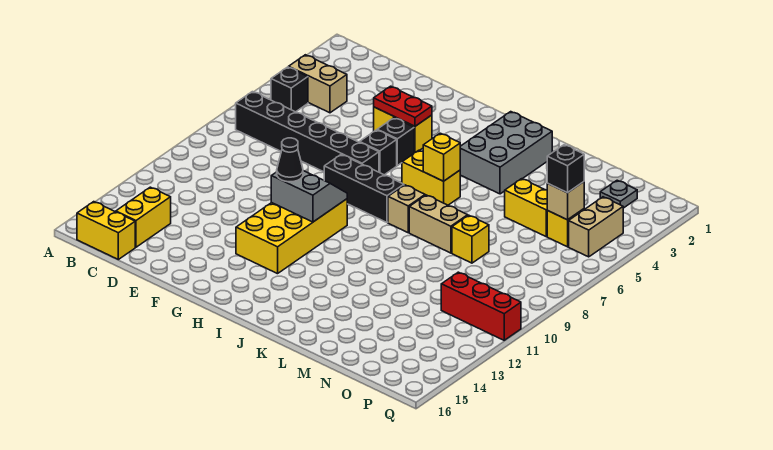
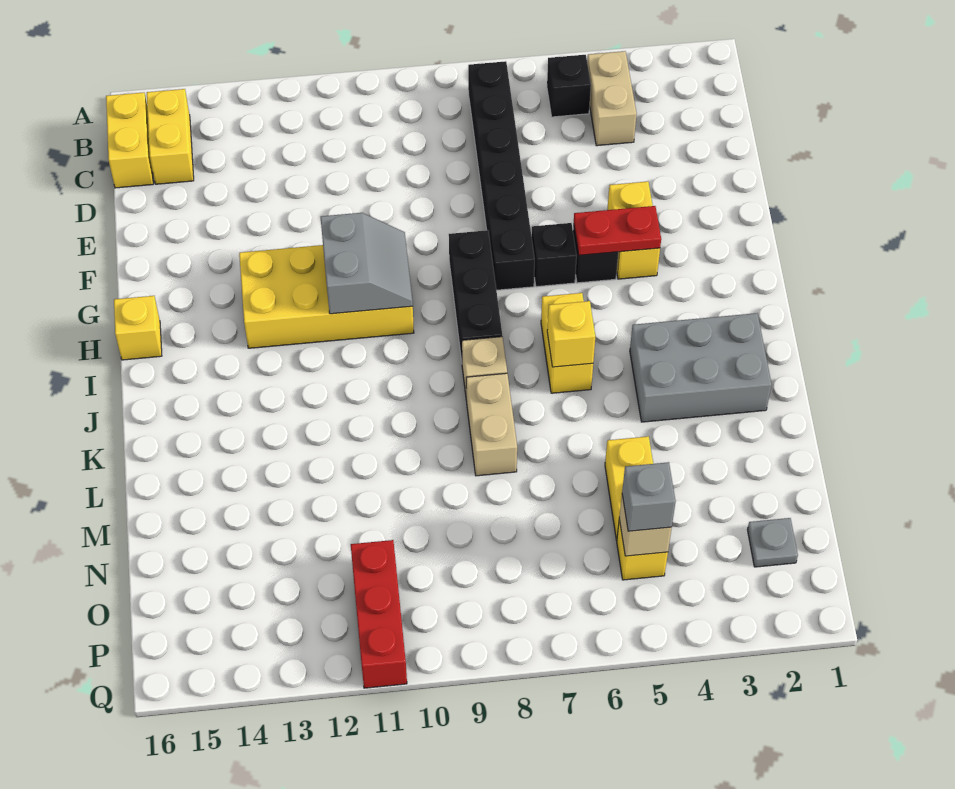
yellow 1x2 brick [116,187,171,247] -> yellow 1x2 brick turned to [147,89,194,184]
red 1x2 plate [374,86,432,126] -> red 1x2 plate turned to [574,206,661,255]
black 1x1 cone [277,138,303,182] -> none
yellow 1x1 brick [452,215,489,263] -> yellow 1x1 brick moved to [114,296,162,360]
black 1x1 brick [547,145,584,193] -> grey 1x1 brick [622,462,676,531]
tan 1x2 brick [569,197,623,257] -> none

